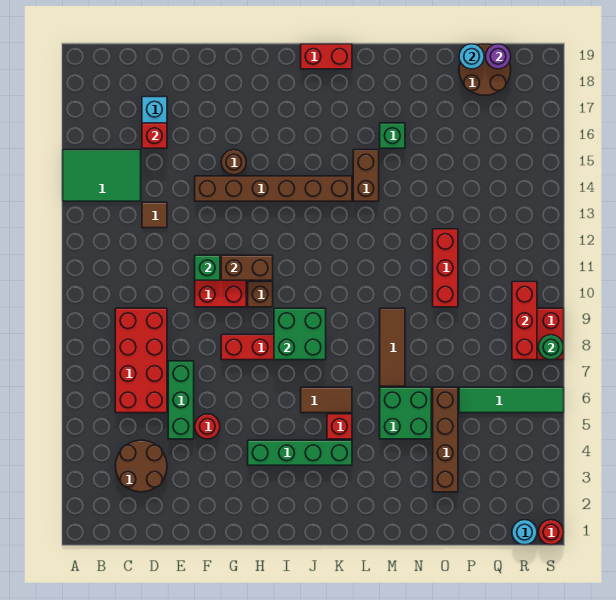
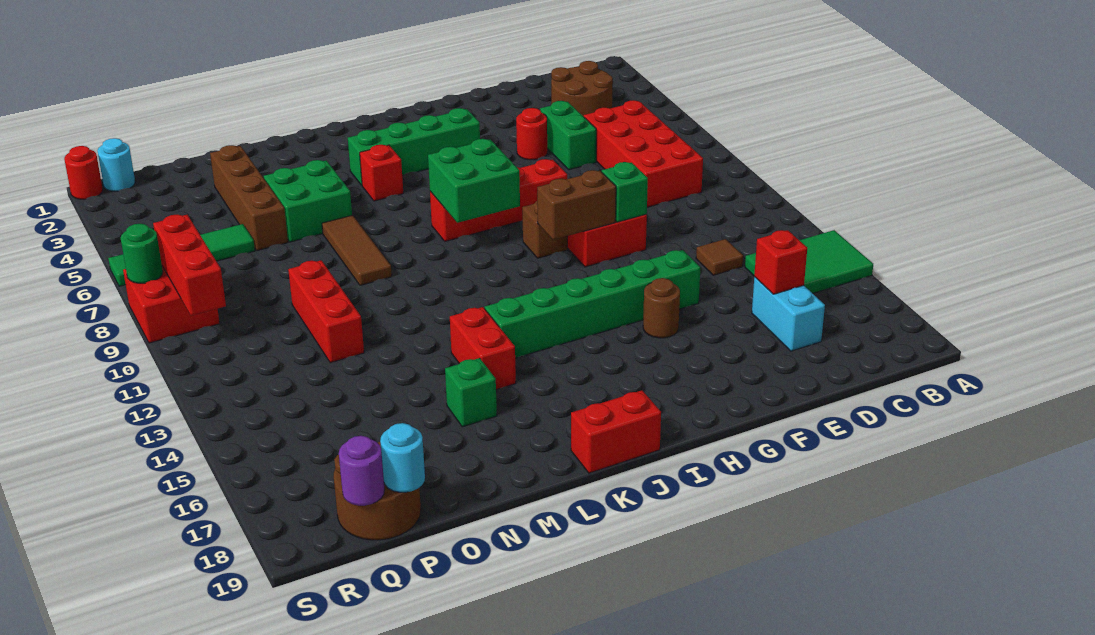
green 1x3 brick [168,361,194,439] -> green 1x2 brick [540,101,596,170]
brown 1x6 brick [195,176,352,201] -> green 1x6 brick [485,250,700,358]
brown 1x2 tile [301,387,352,413] -> none
brown 1x2 brick [353,150,379,201] -> red 1x2 brick [450,307,516,389]

